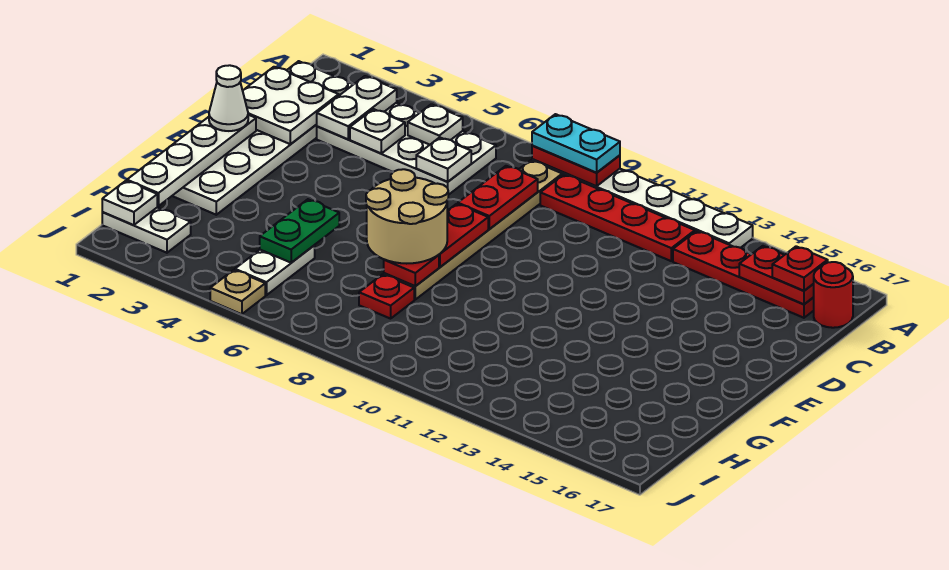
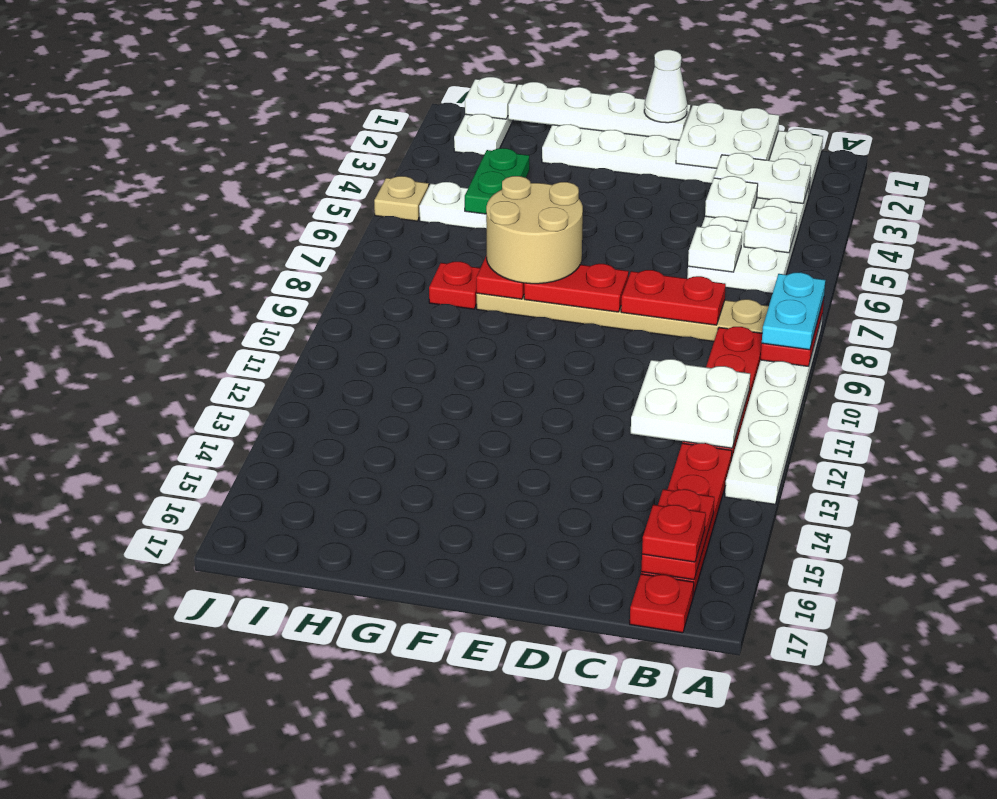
none -> white 2x2 plate [631,359,750,448]
red 1x1 round brick [814,262,853,328] -> red 1x1 plate [630,574,694,633]
green 1x2 plate [260,199,339,263] -> green 1x2 plate turned to [465,148,529,214]

